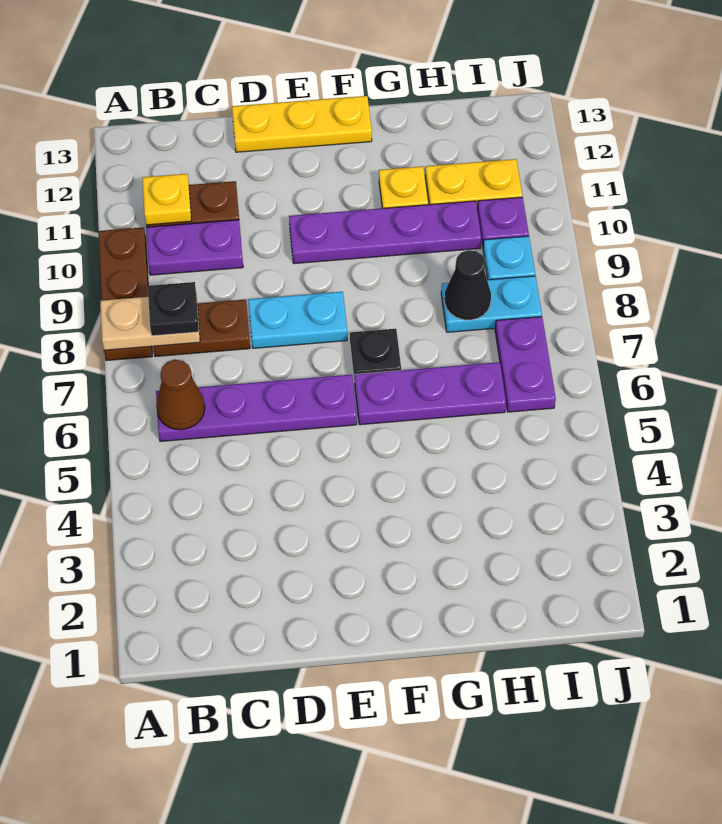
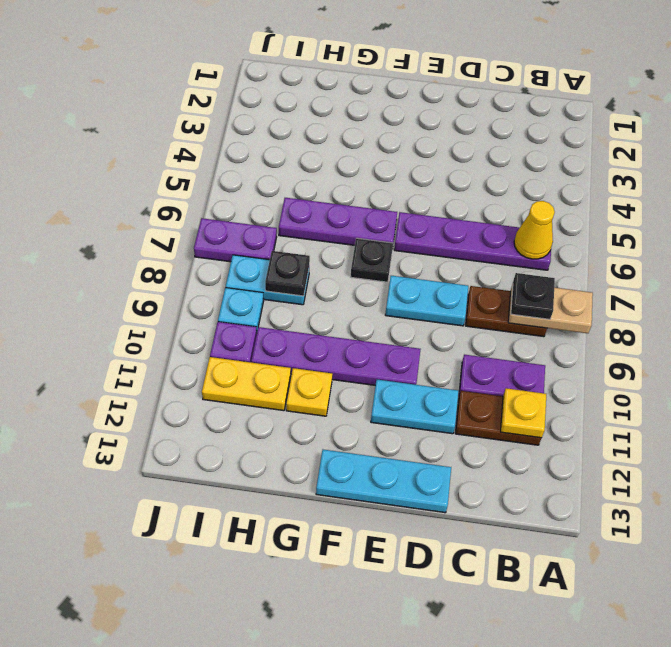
brown 1x3 plate [99,227,152,361] -> none
brown 1x1 cone [156,360,205,430] -> yellow 1x1 cone [514,201,555,259]
none -> cyan 1x2 plate [371,380,459,434]
yellow 1x3 plate [232,96,372,152] -> cyan 1x3 plate [316,450,451,513]
black 1x1 cone [445,250,491,320] -> black 1x1 plate [265,251,310,296]
purple 1x2 plate [495,317,556,412] -> purple 1x2 plate turned to [194,218,277,262]

